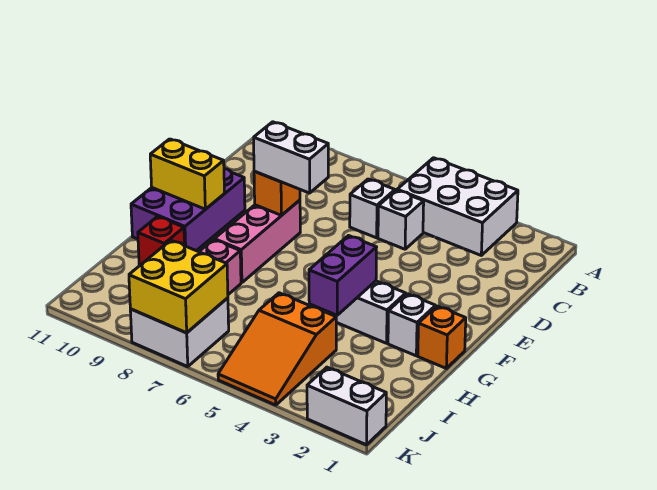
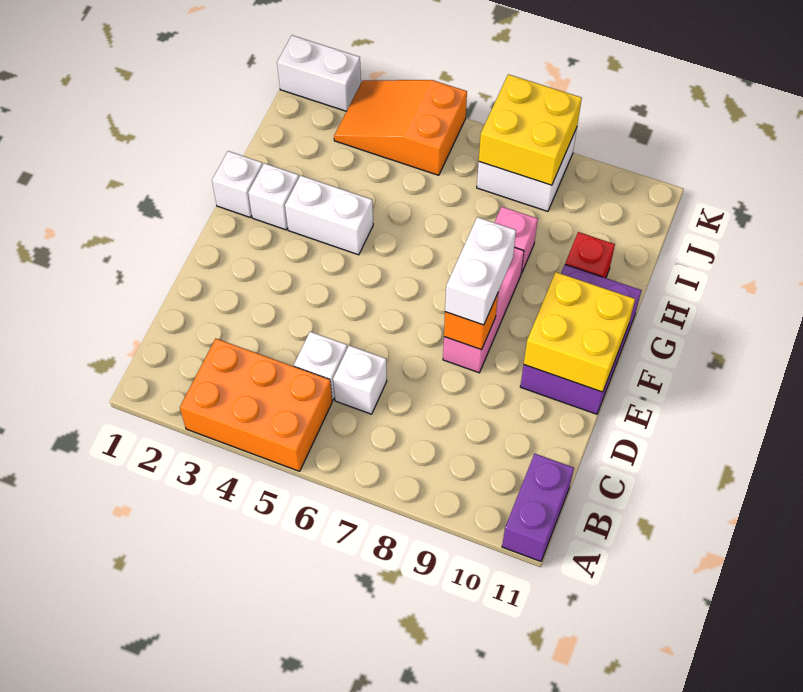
white 2x3 brick [397,158,518,255] -> orange 2x3 brick [180,339,332,471]
white 1x2 brick [254,122,328,193] -> white 1x2 brick turned to [445,217,516,325]
yellow 1x2 brick [150,139,224,209] -> yellow 2x2 brick [524,272,635,392]
orange 1x1 brick [418,306,466,368] -> white 1x1 brick [212,151,263,218]
purple 1x2 brick [309,236,377,315] -> purple 1x2 brick moved to [502,454,574,562]
orange 2x3 slope [218,293,336,405] -> orange 2x3 slope turned to [334,80,467,175]

